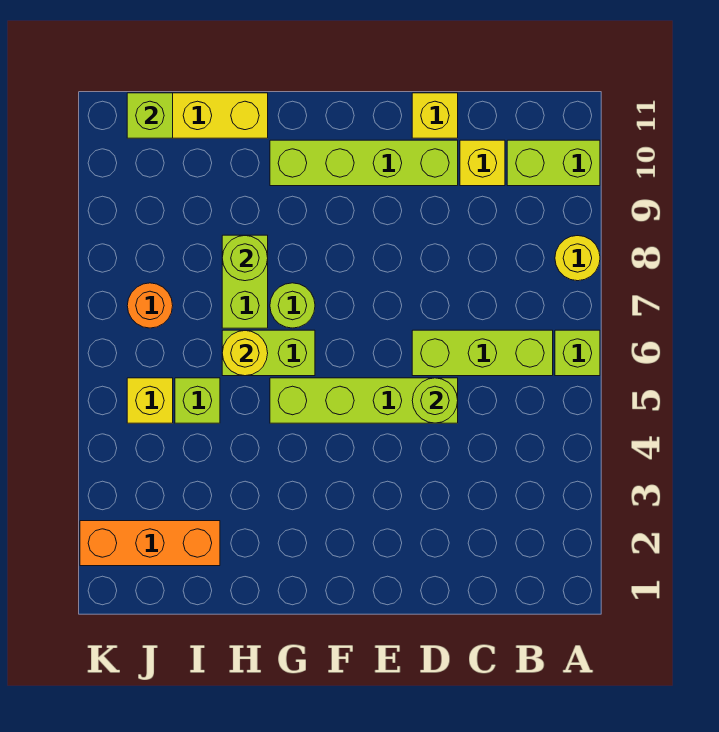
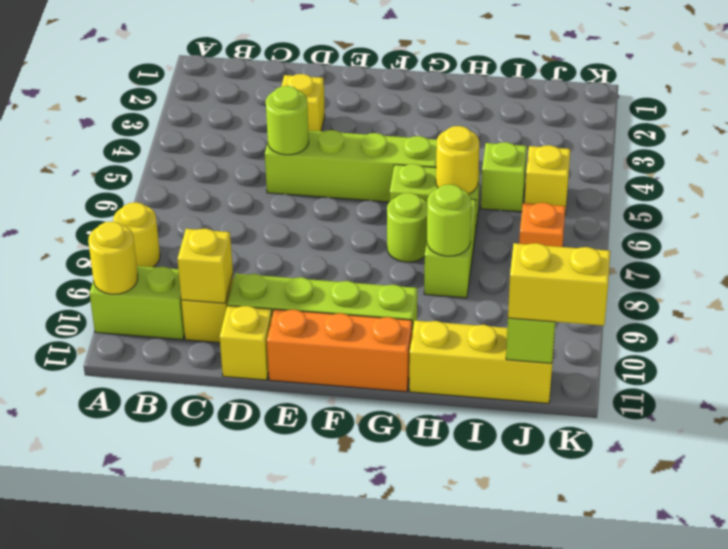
lime 1x1 brick [555,330,600,376] -> none
none -> yellow 1x1 round brick [88,221,138,294]
lime 1x3 brick [412,330,553,376] -> none
none -> yellow 1x1 brick [177,228,233,303]
none -> yellow 1x1 brick [282,74,325,131]
orange 1x3 brick [80,521,220,566] -> orange 1x3 brick moved to [267,309,412,392]
orange 1x1 round brick [127,283,173,328] -> orange 1x1 brick [519,203,566,247]
none -> yellow 1x2 brick [508,243,610,326]

